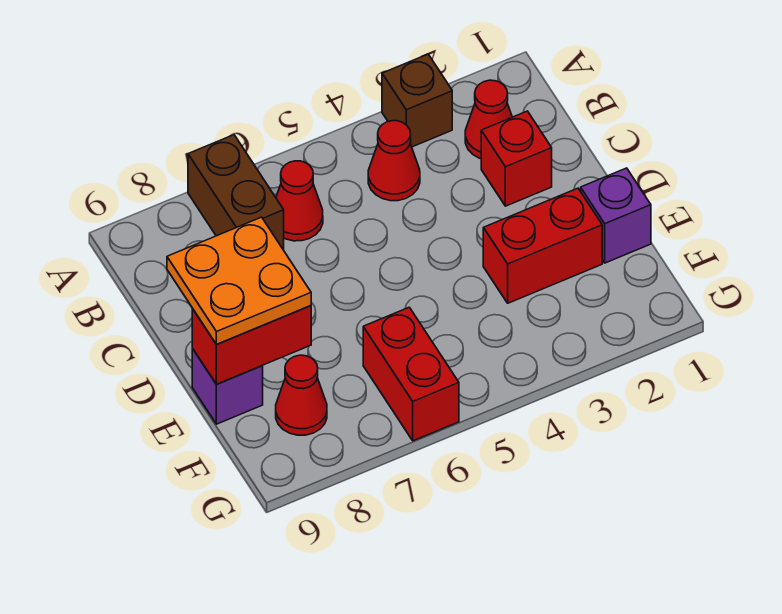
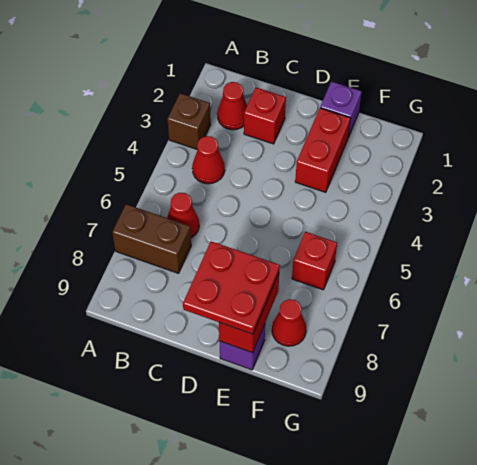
orange 2x2 plate [167,217,311,344] -> red 2x2 plate [183,241,280,334]
red 1x2 brick [363,307,459,441] -> red 1x1 brick [292,232,337,290]

